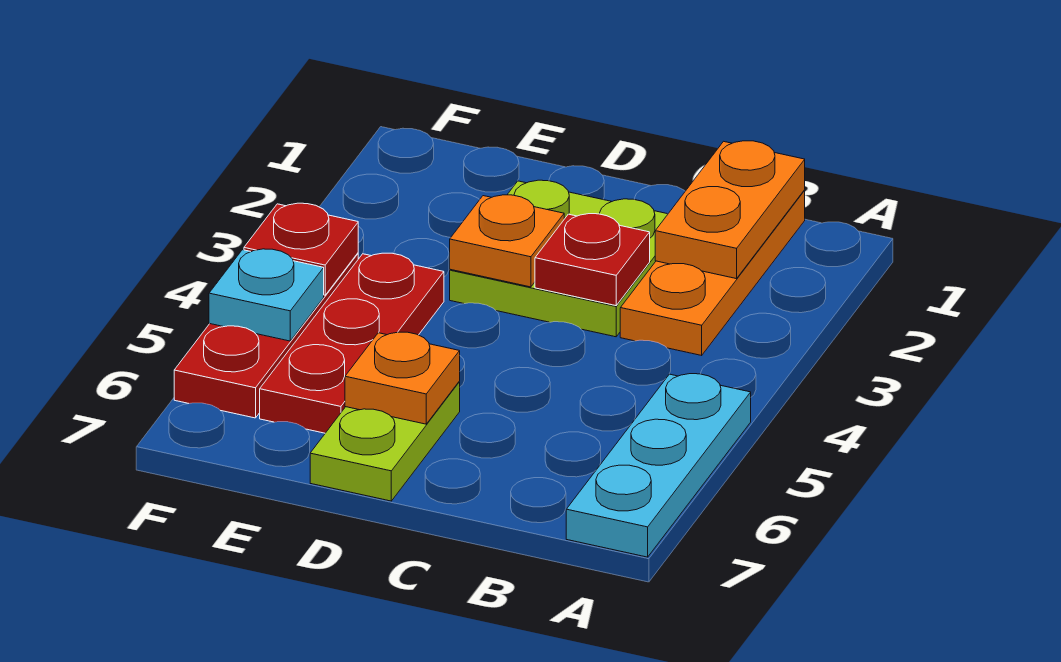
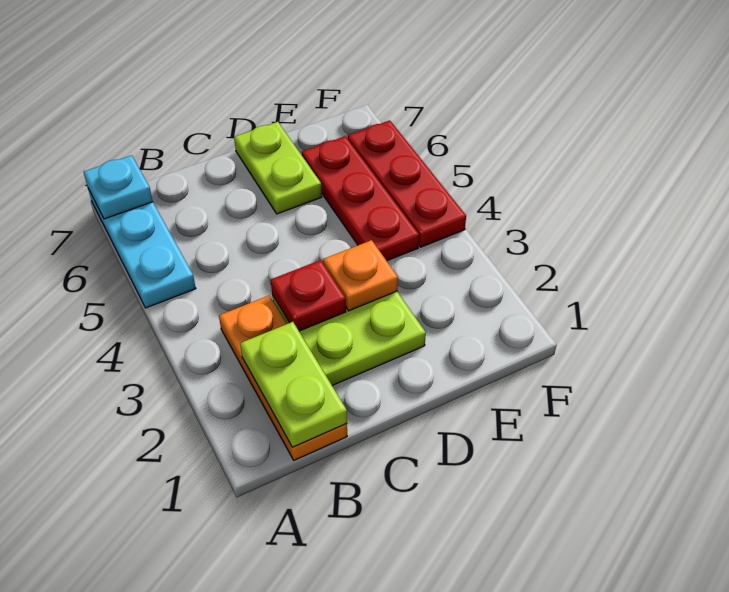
orange 1x2 plate [655,141,805,279] -> lime 1x2 plate [240,322,347,447]
orange 1x1 plate [345,332,460,424] -> none
red 1x1 plate [244,203,358,295] -> none
cyan 1x1 plate [209,249,324,341] -> cyan 1x1 plate moved to [84,155,153,219]

